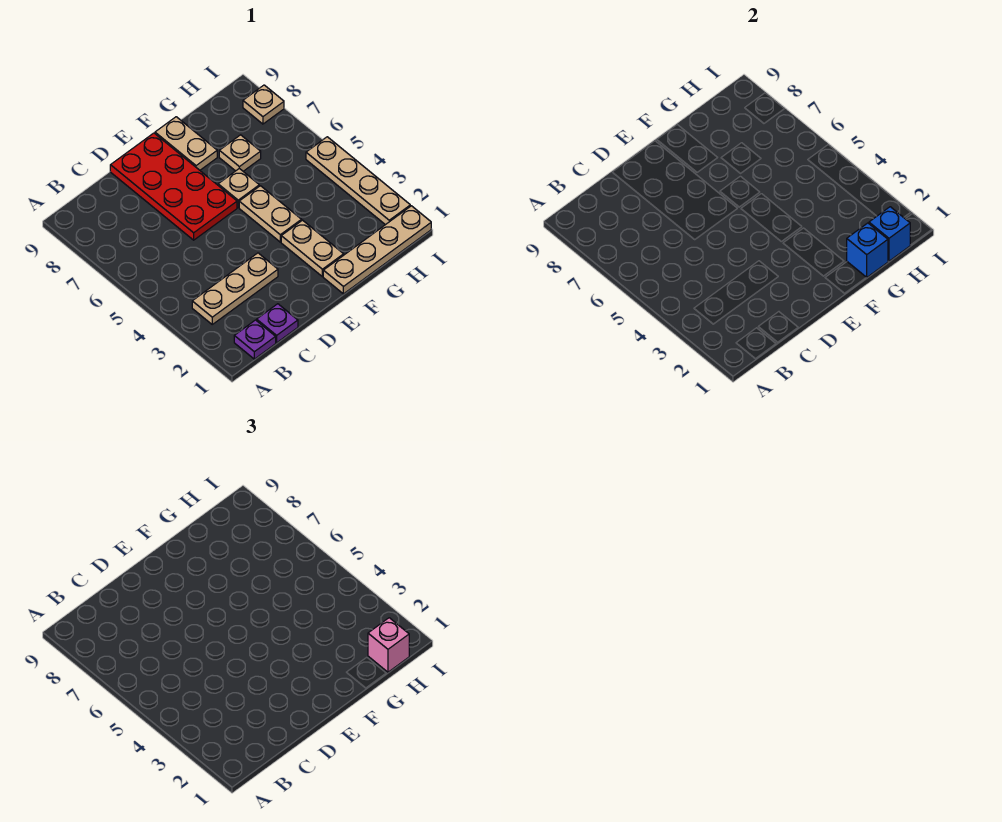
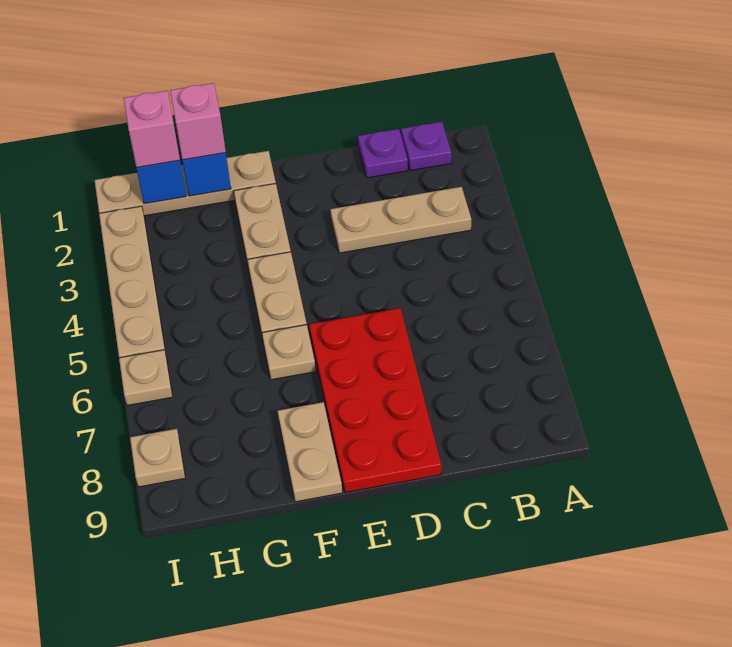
none -> pink 1x1 brick [170,83,226,160]
tan 1x1 plate [219,135,261,171] -> tan 1x1 plate moved to [119,350,173,405]

